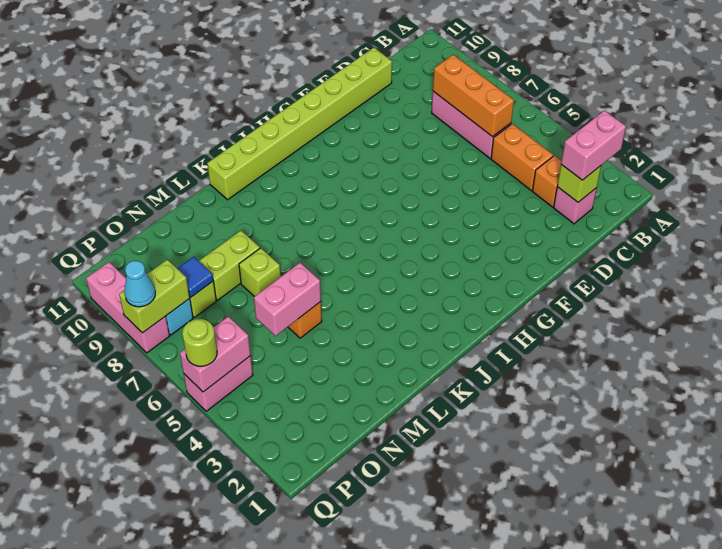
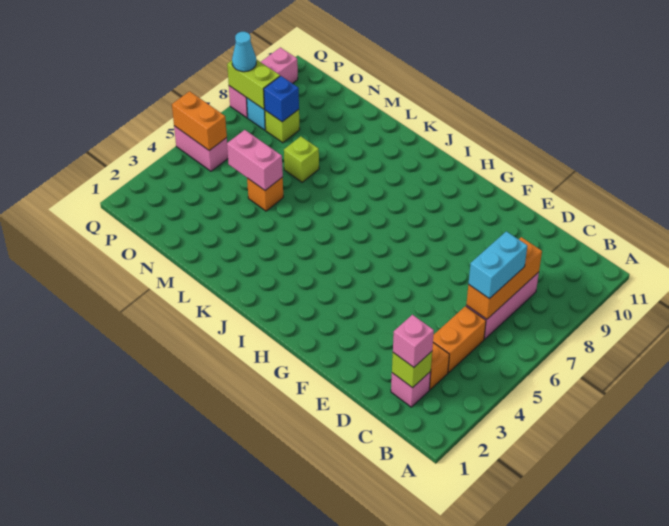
pink 1x2 brick [561,111,626,180] -> pink 1x1 brick [393,315,434,367]
none -> cyan 1x2 brick [469,231,527,299]
lime 1x8 brick [207,48,392,200] -> none
lime 1x2 brick [199,231,260,300] -> none
blue 1x1 tile [177,257,213,297] -> blue 1x1 brick [264,76,299,122]
pink 1x2 brick [180,316,251,392] -> orange 1x2 brick [172,91,227,150]
lime 1x1 round brick [182,319,217,366] -> none

